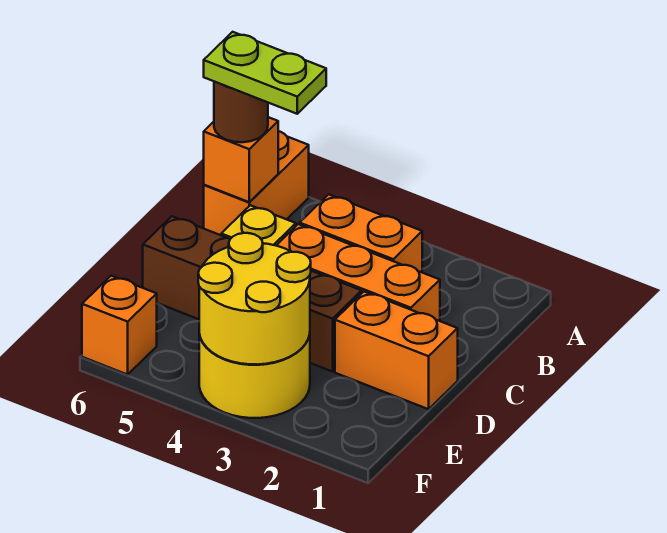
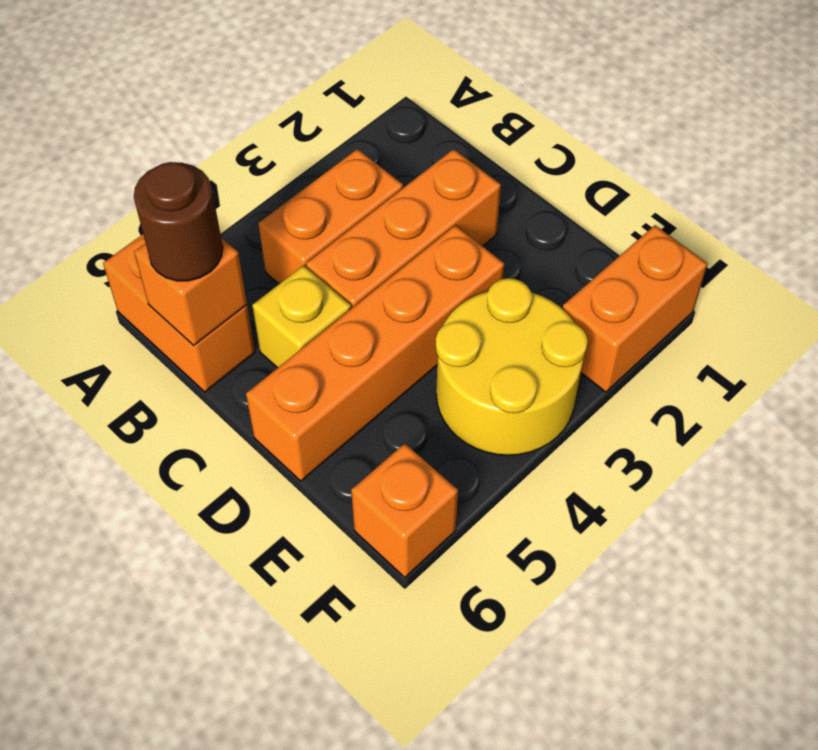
lime 1x2 plate [204,32,326,114] -> none
orange 1x2 brick [335,292,458,409] -> orange 1x2 brick moved to [563,225,708,392]
brown 1x4 brick [143,216,362,372] -> orange 1x4 brick [246,225,504,481]
yellow 2x2 round brick [198,233,311,365] -> none

